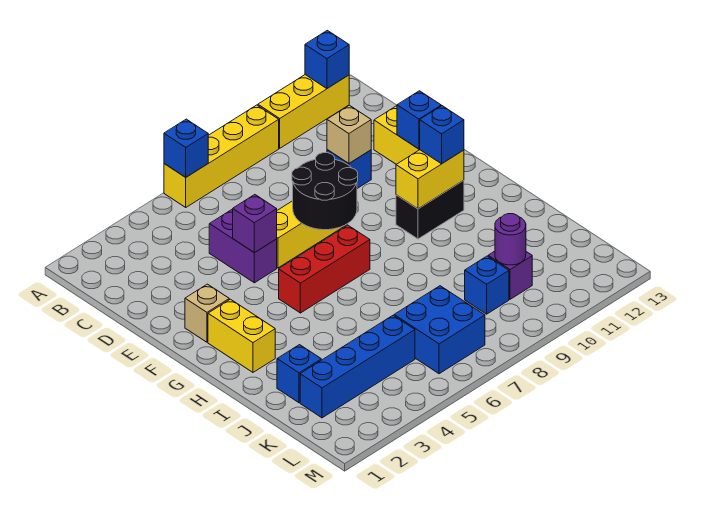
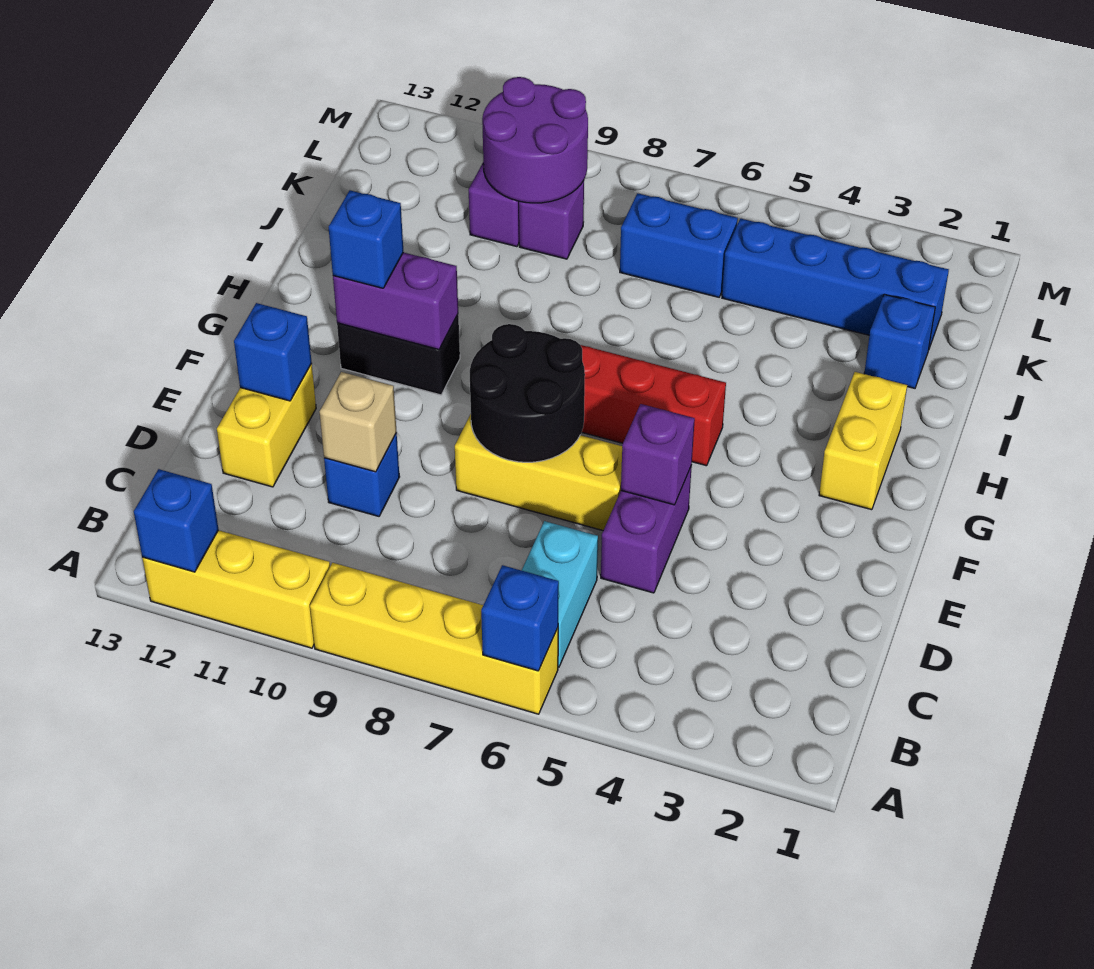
none -> cyan 1x2 brick [522,521,598,667]
tan 1x1 brick [185,284,229,342] -> none
yellow 1x2 brick [396,150,464,209] -> purple 1x2 brick [333,252,458,349]
blue 2x2 brick [394,286,485,374] -> blue 1x2 brick [620,193,738,297]
blue 1x1 brick [465,256,509,314] -> purple 1x1 brick [519,181,584,259]
purple 1x1 round brick [495,214,526,265] -> purple 2x2 round brick [482,77,588,203]

